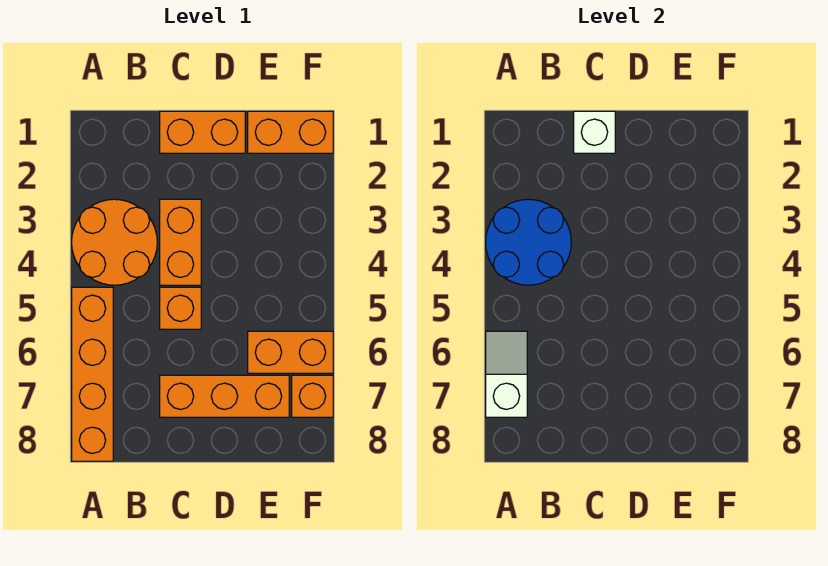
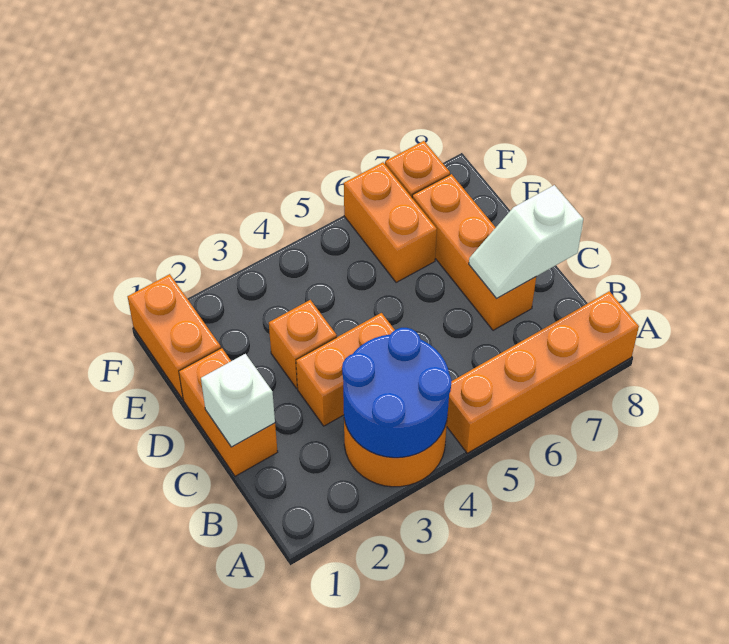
white 1x2 slope [486,331,527,417] -> white 1x2 slope moved to [469,185,583,299]
orange 1x1 brick [160,287,201,329] -> orange 1x1 brick moved to [269,300,337,389]

